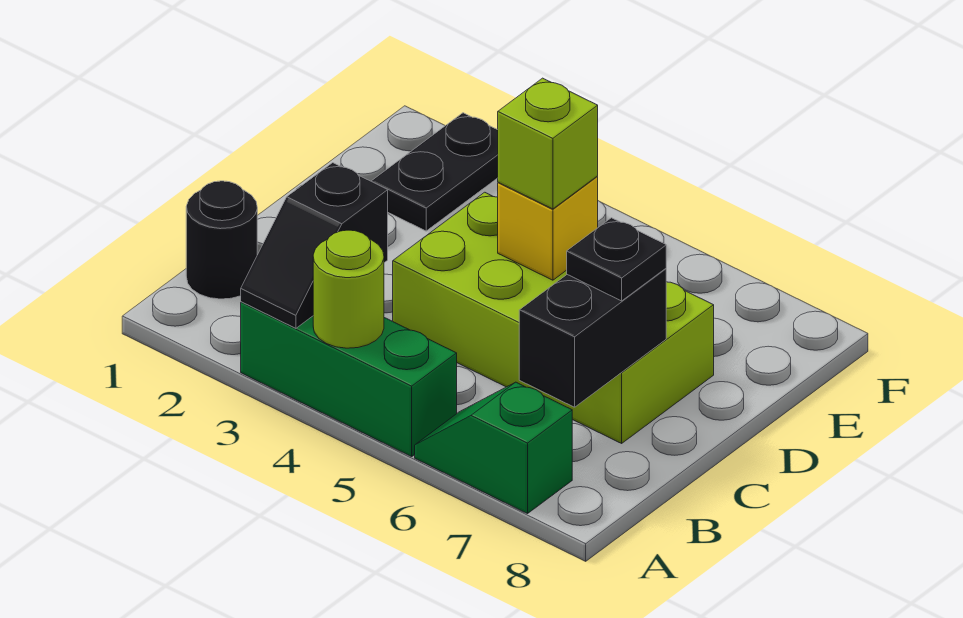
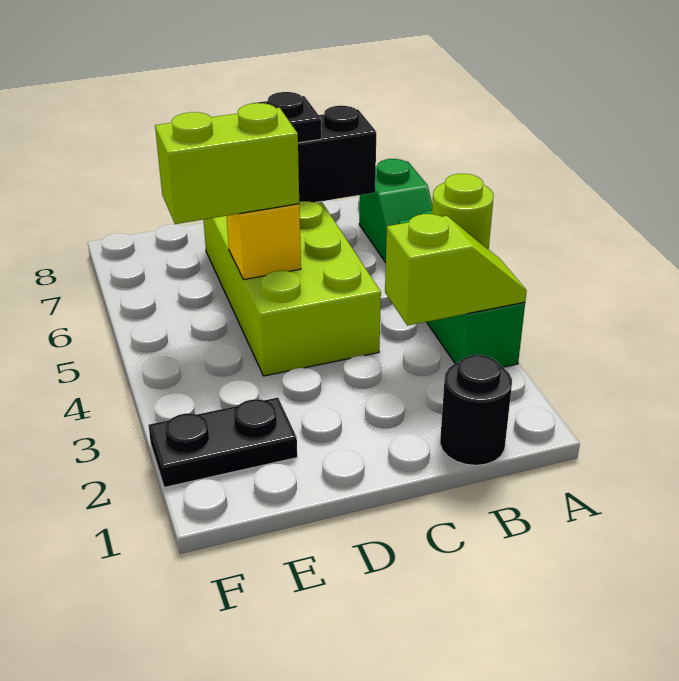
black 1x2 slope [241,163,388,328] -> lime 1x2 slope [385,214,527,326]
lime 1x1 brick [498,78,598,209] -> lime 1x2 brick [155,103,299,224]

